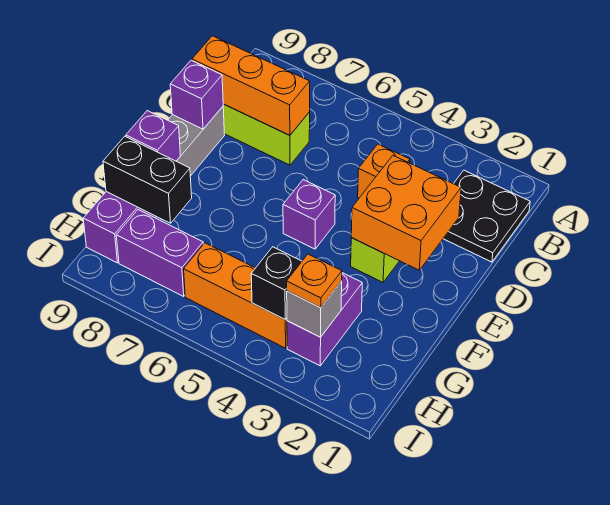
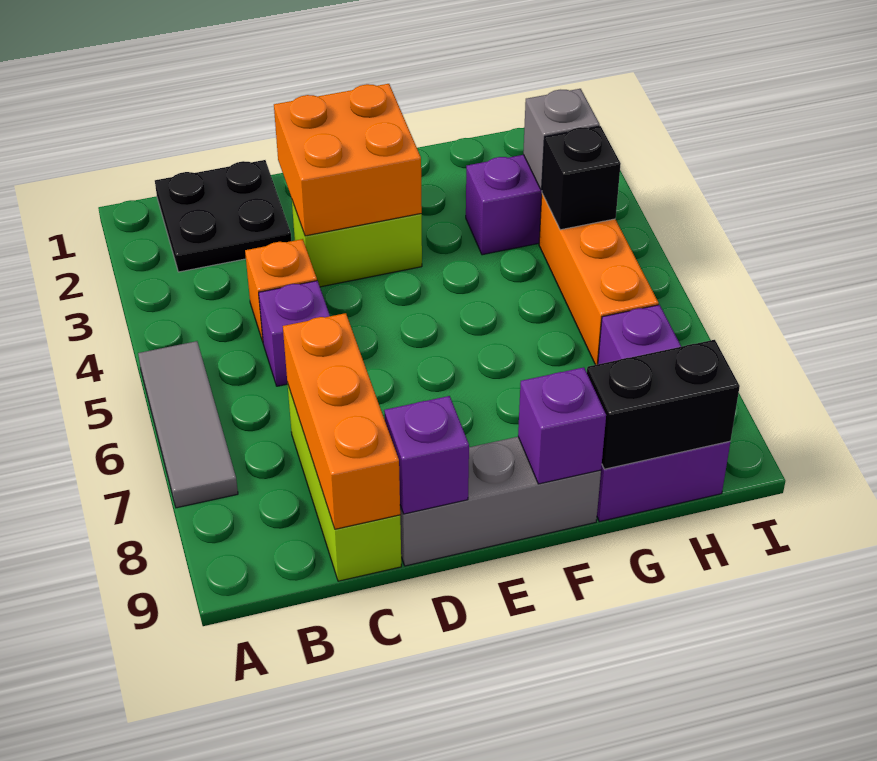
none -> grey 1x3 tile [138,341,238,508]
purple 1x1 brick [283,180,335,249] -> purple 1x1 brick moved to [259,281,330,386]
black 1x2 brick [103,137,192,223] -> black 1x2 brick turned to [587,340,740,469]
orange 1x1 plate [287,254,342,308] -> none

